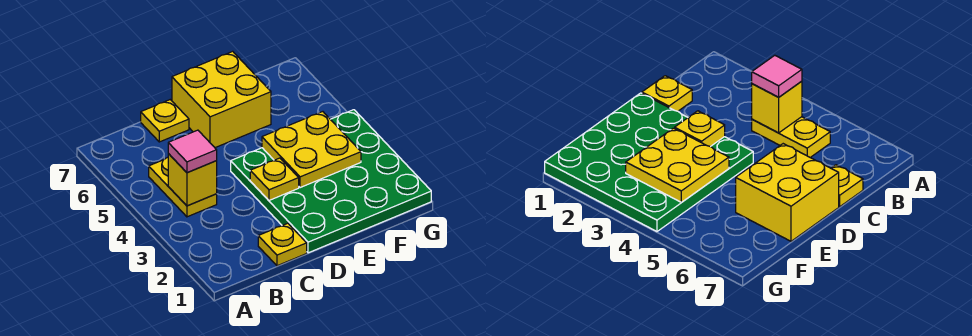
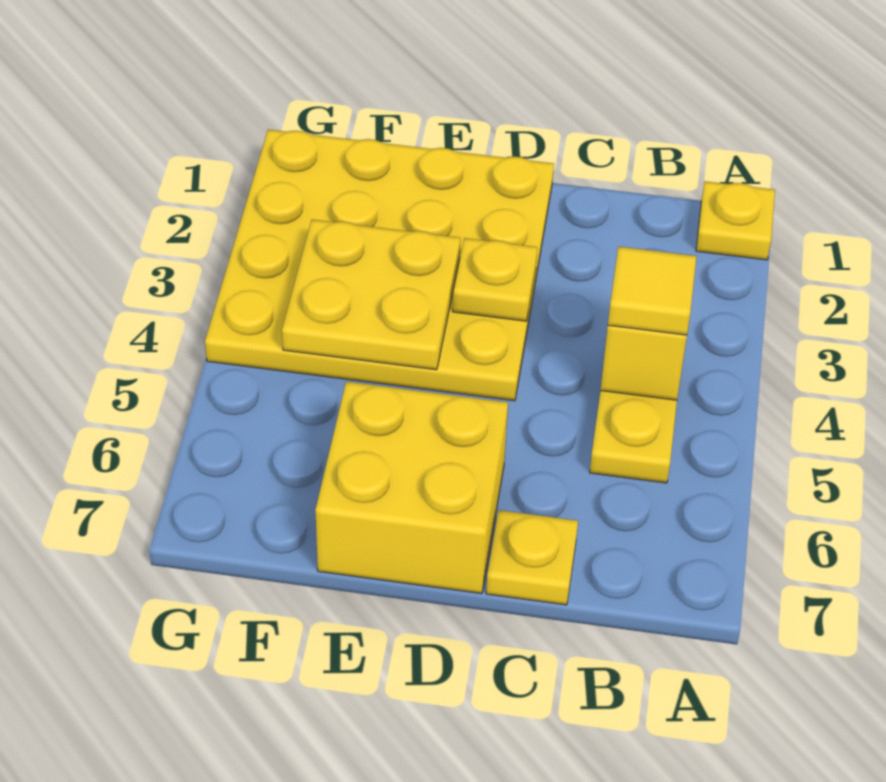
pink 1x1 tile [168,130,217,173] -> yellow 1x1 tile [608,247,697,335]
yellow 1x1 plate [258,223,307,266] -> yellow 1x1 plate moved to [696,181,775,260]
green 4x4 plate [231,110,431,253] -> yellow 4x4 plate [205,130,554,401]

